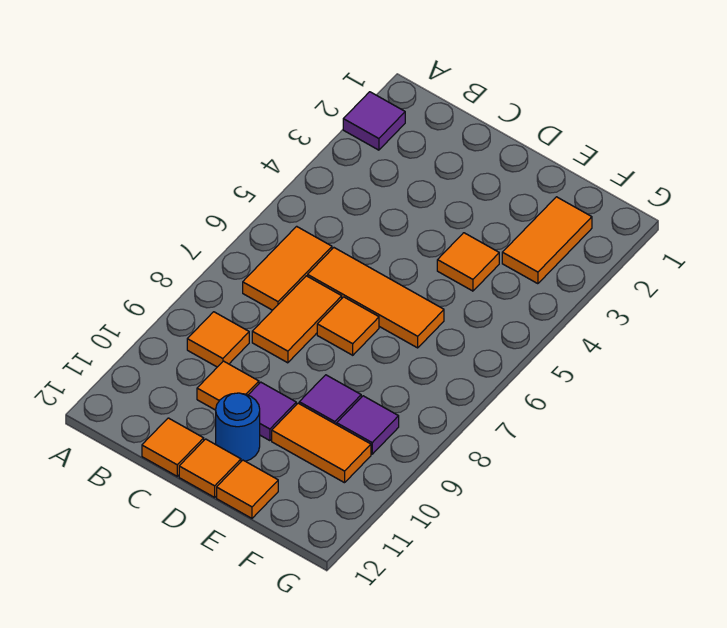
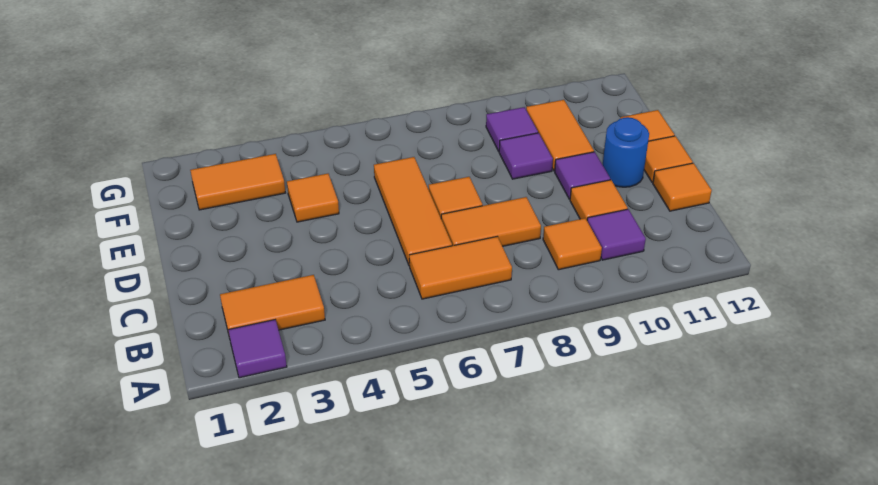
none -> orange 1x2 tile [220,275,325,334]
none -> purple 1x1 tile [587,209,646,260]

